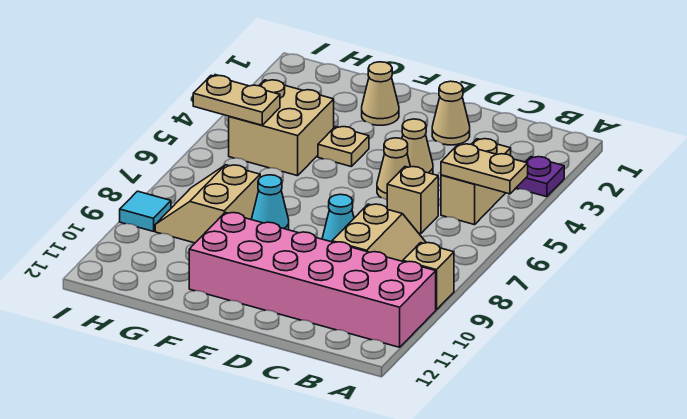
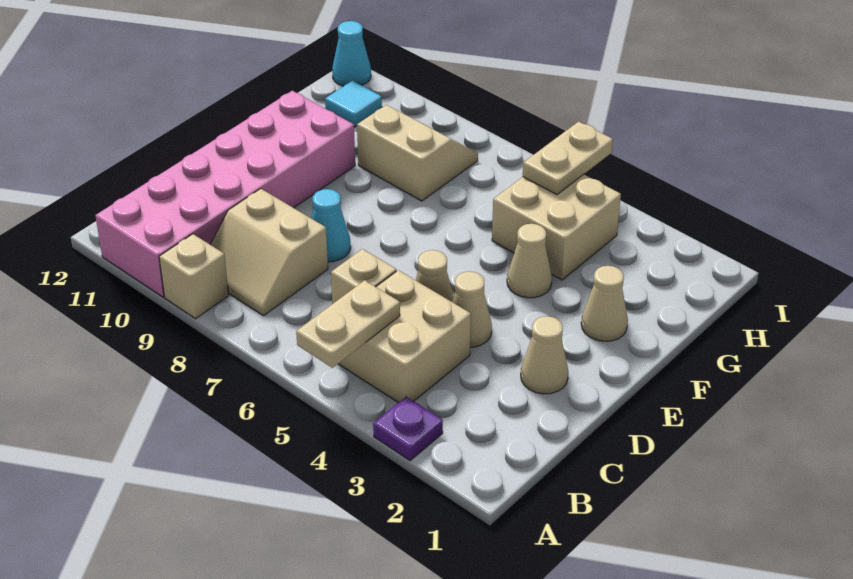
tan 1x2 brick [441,139,511,225] -> tan 2x2 brick [338,270,471,403]
tan 1x1 plate [318,127,369,167] -> tan 1x1 cone [507,224,552,298]
cyan 1x1 cone [251,175,289,230] -> cyan 1x1 cone moved to [332,21,371,86]
cyan 1x1 tile [120,191,171,231] -> cyan 1x1 tile moved to [325,81,382,127]

